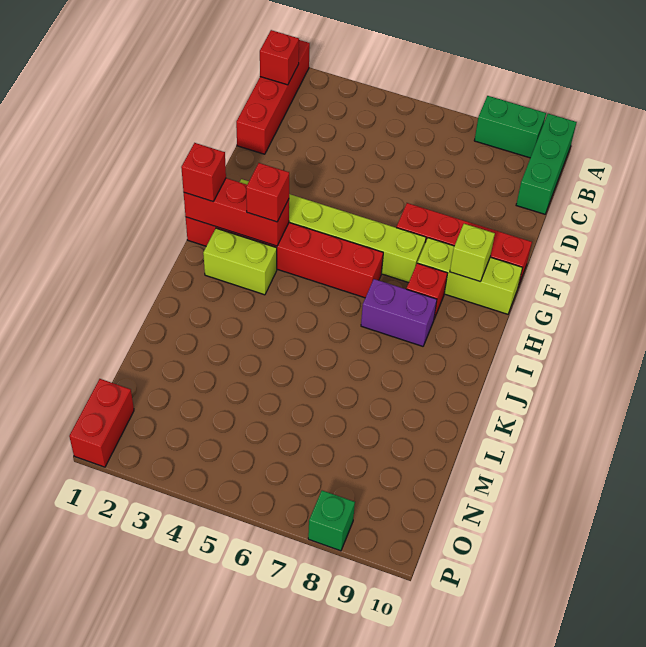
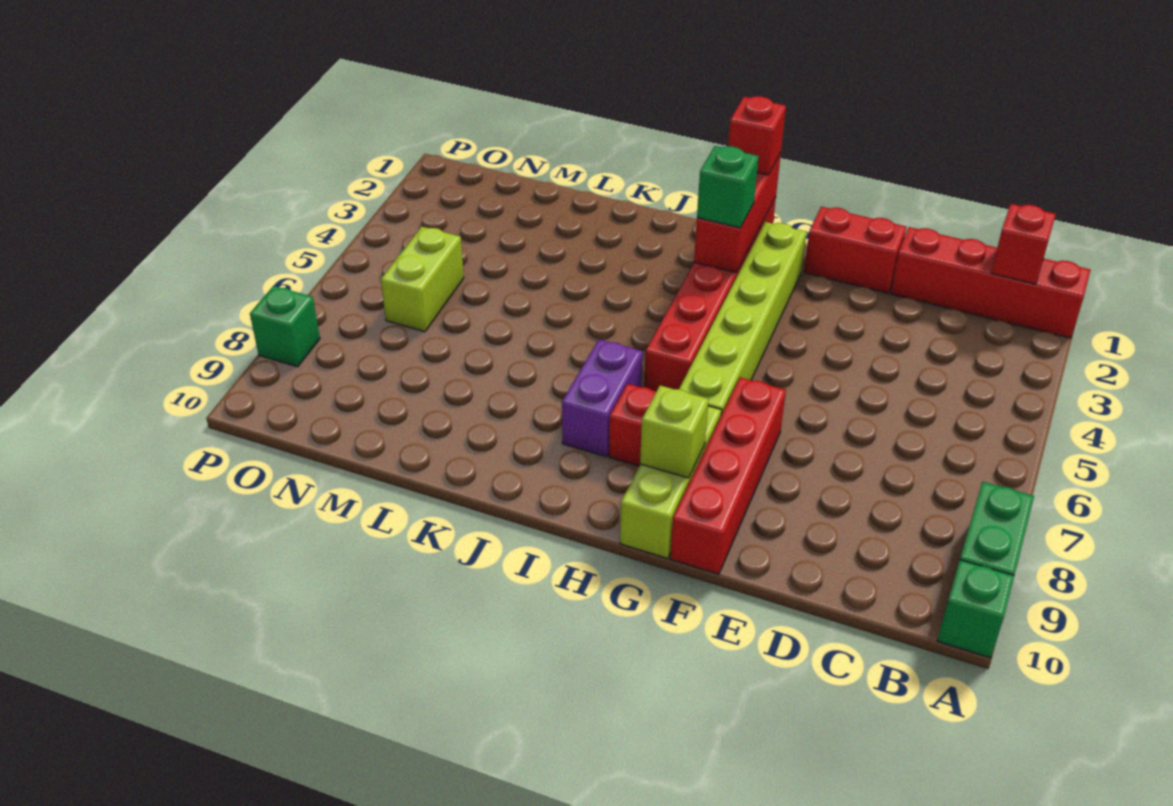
green 1x3 brick [516,114,577,214] -> green 1x1 brick [937,560,1014,658]
red 1x1 brick [246,163,289,222] -> green 1x1 brick [697,146,759,228]
lime 1x2 brick [203,228,277,295] -> lime 1x2 brick moved to [381,227,464,332]
red 1x2 brick [69,379,134,467] -> red 1x2 brick moved to [804,207,906,293]

